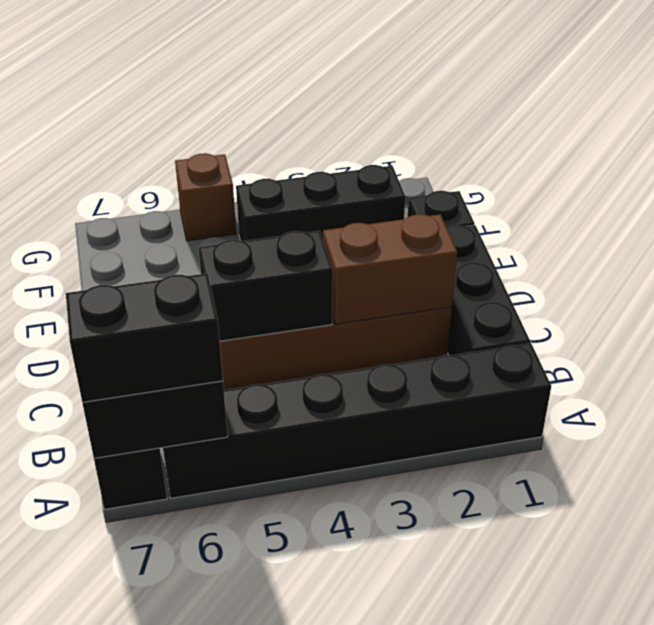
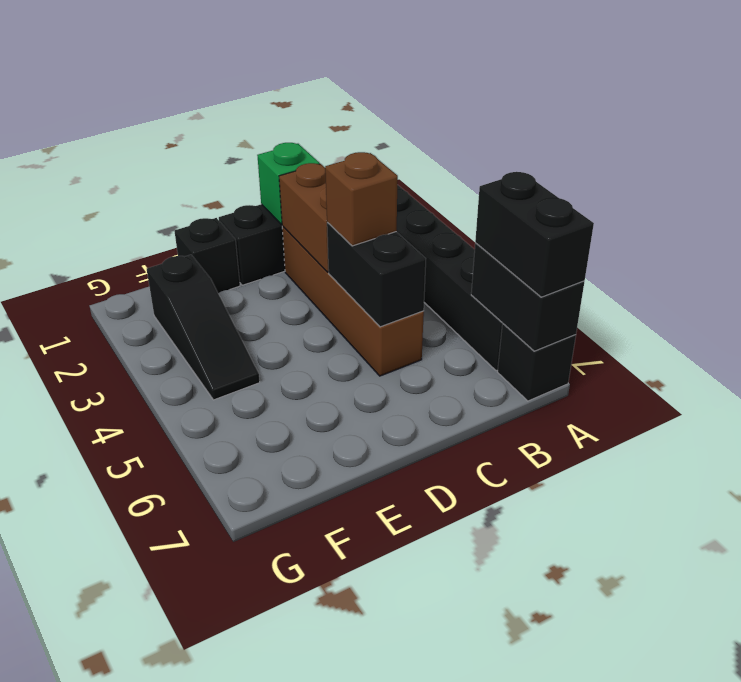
none -> green 1x1 brick [257,143,320,224]
black 1x3 brick [236,165,405,241] -> black 1x3 slope [147,255,260,400]
brown 1x1 brick [175,153,236,241] -> brown 1x1 brick moved to [325,152,398,246]

